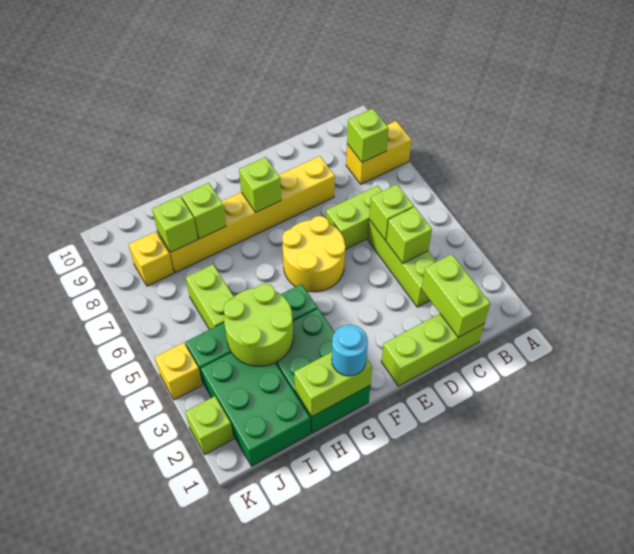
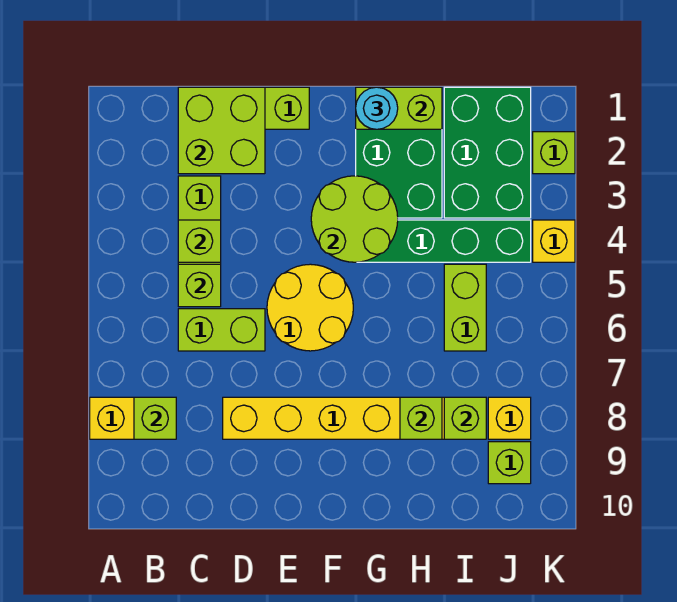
lime 1x2 brick [422,254,490,337] -> lime 2x2 brick [178,87,265,174]
lime 1x1 brick [239,157,281,213] -> lime 1x1 brick moved to [488,442,531,484]
lime 2x2 round brick [223,284,293,366] -> lime 2x2 round brick moved to [311,176,398,262]

